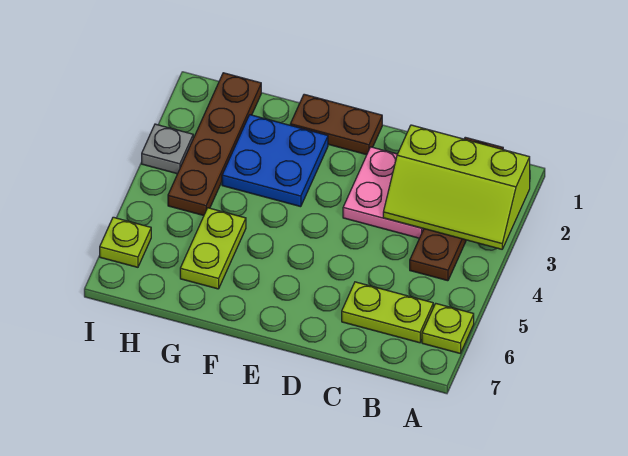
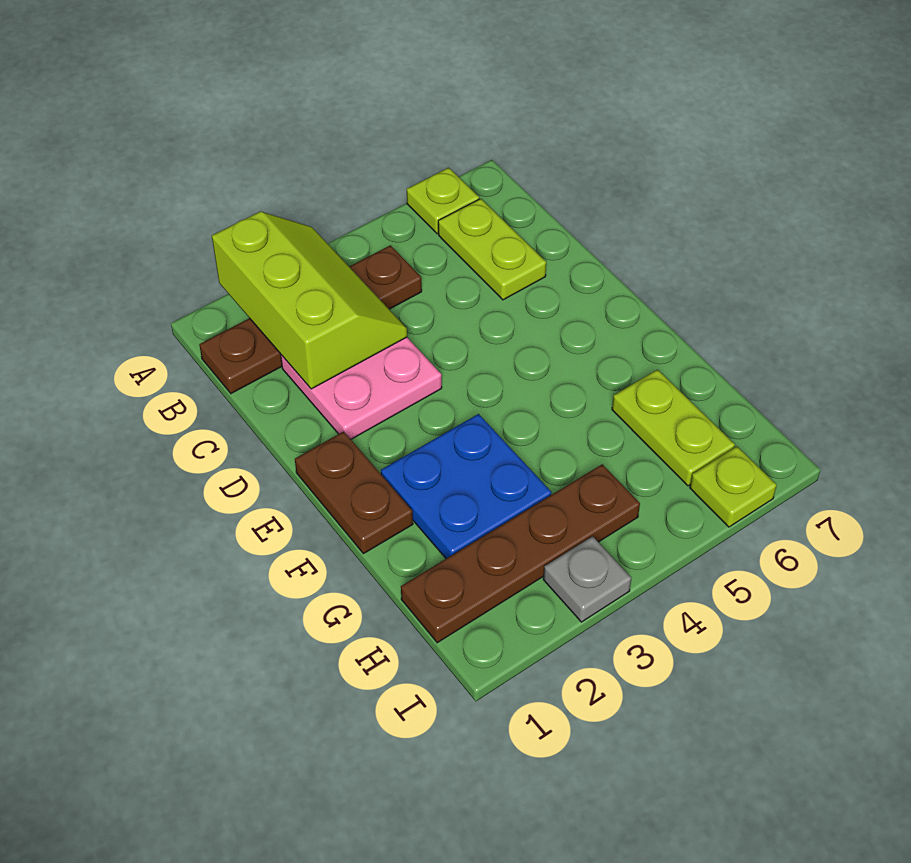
lime 1x2 plate [180,208,246,289] -> lime 1x2 plate turned to [612,370,735,486]

